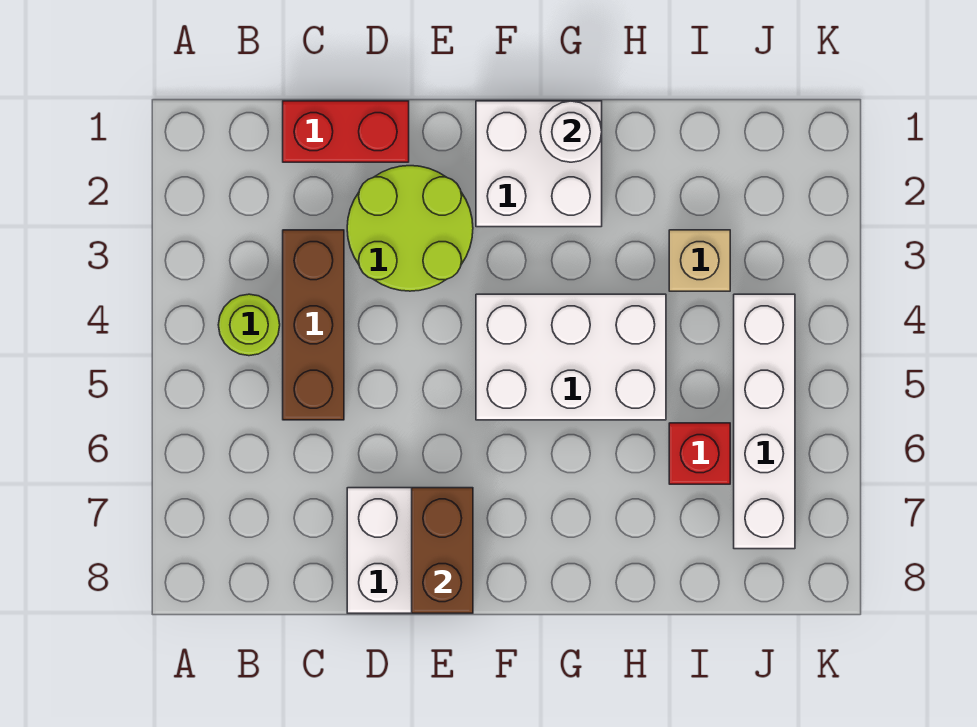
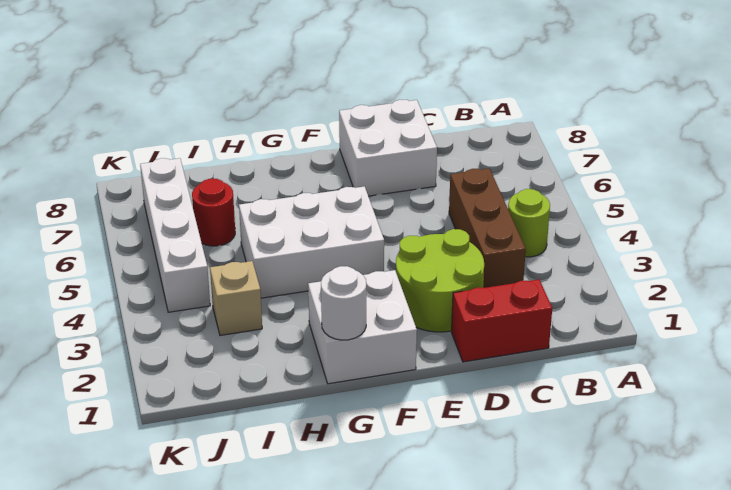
brown 1x2 brick [412,488,473,613] -> none
red 1x1 brick [669,423,730,484] -> red 1x1 round brick [192,179,235,246]

